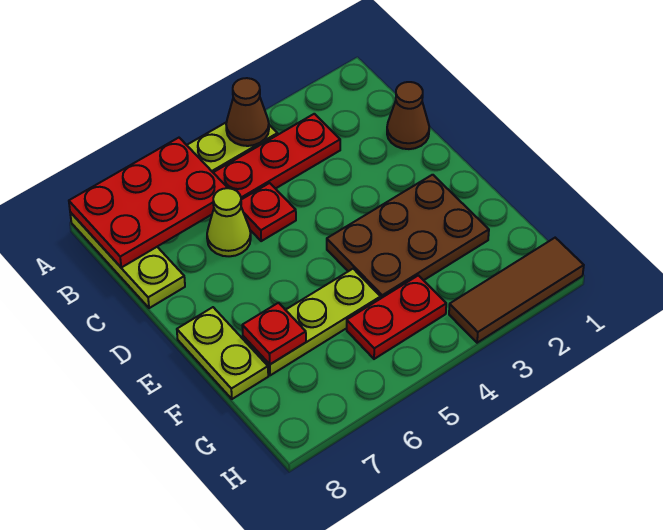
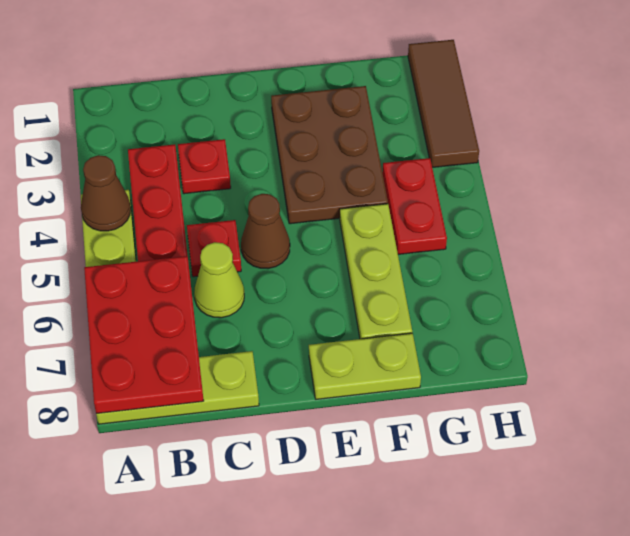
brown 1x1 cone [387,82,429,149] -> brown 1x1 cone moved to [241,194,290,269]
red 1x1 plate [242,303,306,364] -> red 1x1 plate moved to [178,139,231,194]

